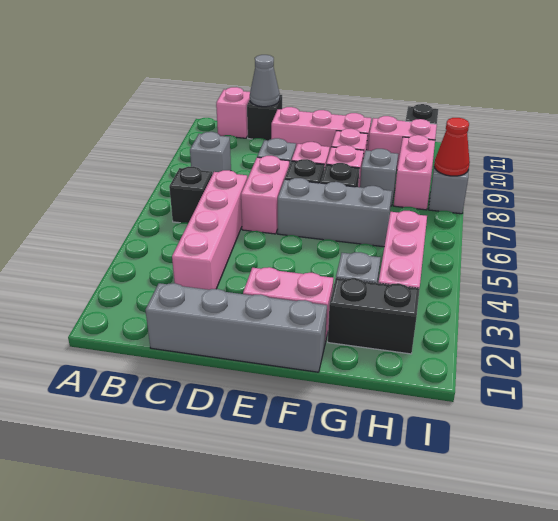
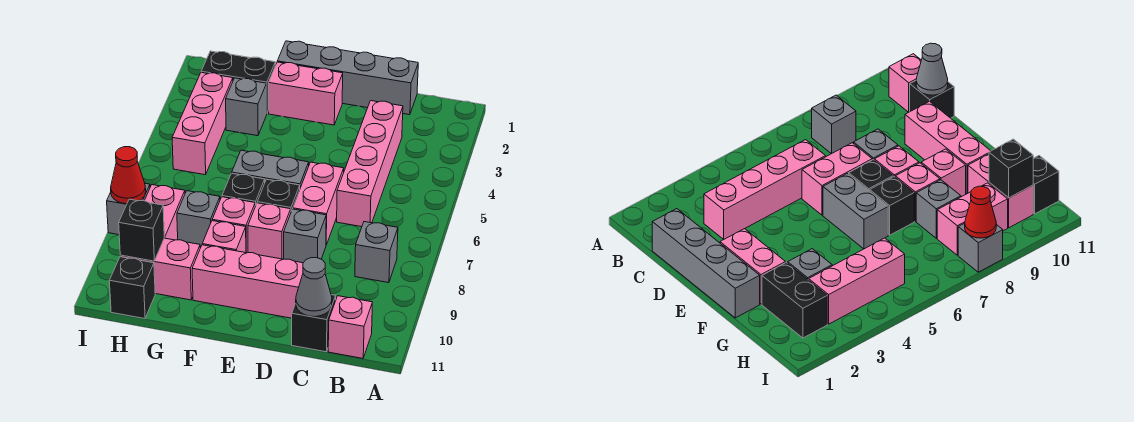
black 1x1 brick [169,166,212,223] -> black 1x1 brick moved to [119,199,164,261]
grey 1x3 brick [278,178,392,247] -> grey 1x2 brick [232,150,309,188]

